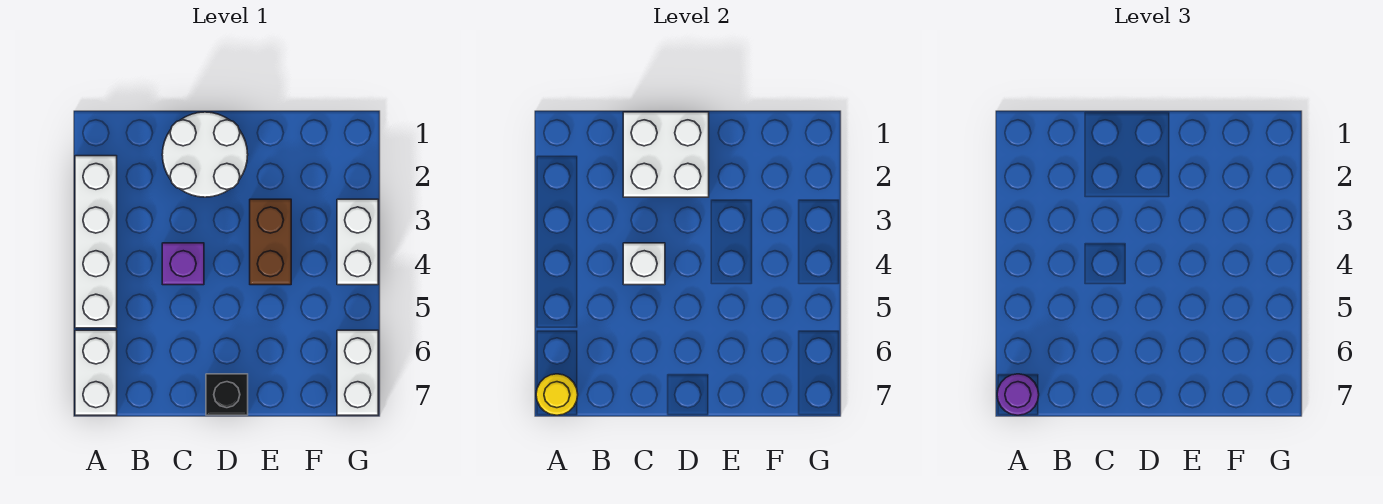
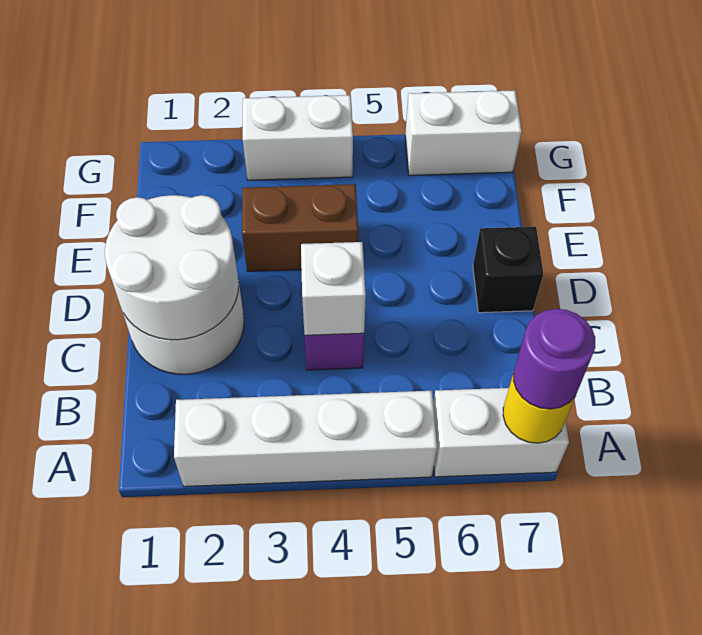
white 2x2 brick [623,112,709,197] -> white 2x2 round brick [105,195,239,340]

